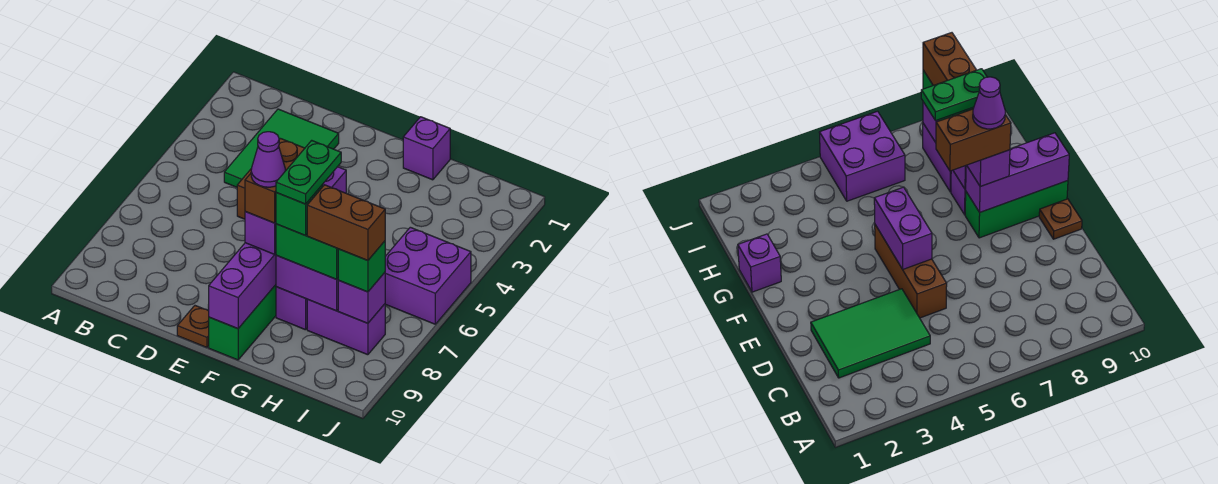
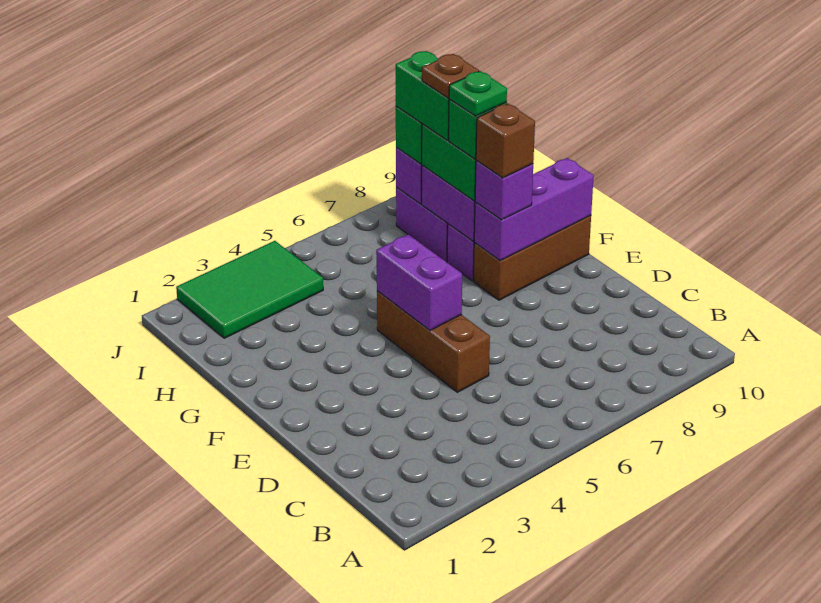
green 2x3 tile [224,109,339,187] -> green 2x3 tile moved to [176,241,323,338]
brown 1x1 plate [177,306,209,347] -> brown 1x1 plate moved to [422,54,479,98]
brown 1x2 brick [245,139,305,223] -> brown 1x1 brick [476,104,535,178]
green 1x3 brick [209,285,276,360] -> brown 1x3 brick [473,216,591,300]
purple 1x1 cone [251,132,285,187] -> none
purple 1x1 brick [403,117,450,180] -> none
green 1x2 plate [276,140,341,204] -> green 1x1 plate [449,71,507,116]
brown 1x2 brick [307,185,385,261] -> green 1x2 brick [396,51,450,140]
purple 2x2 brick [385,227,471,324] -> none

